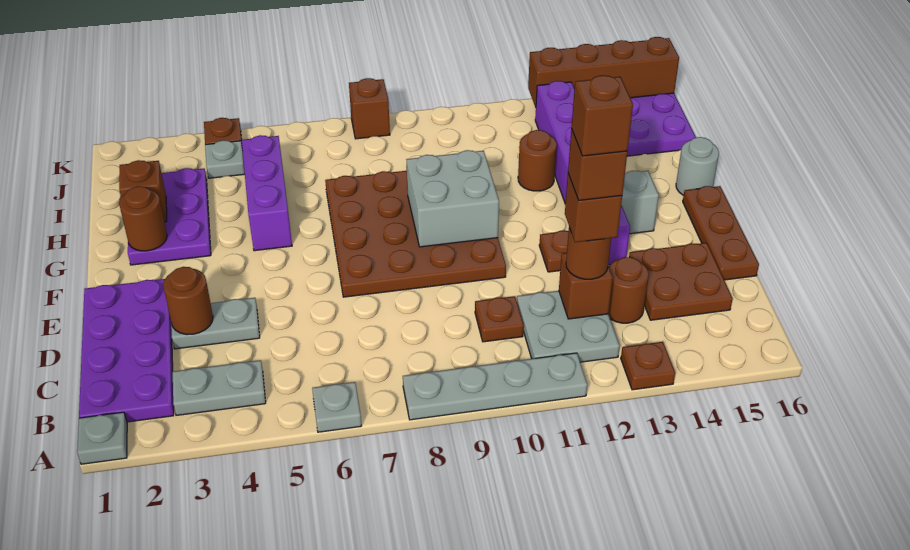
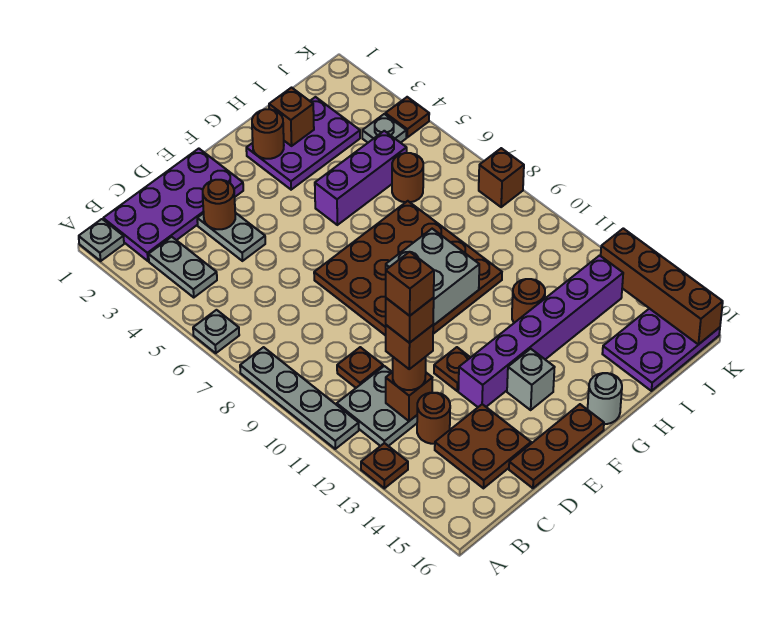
none -> brown 1x1 round brick [392,153,423,202]

